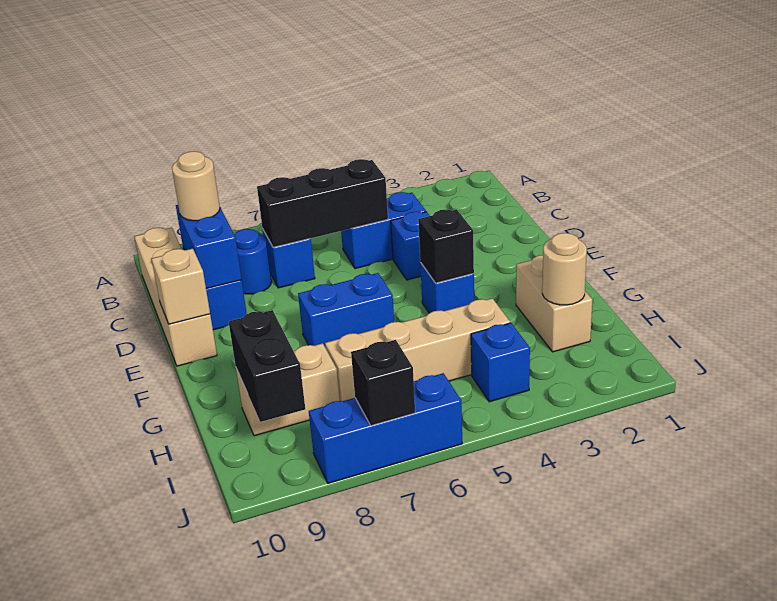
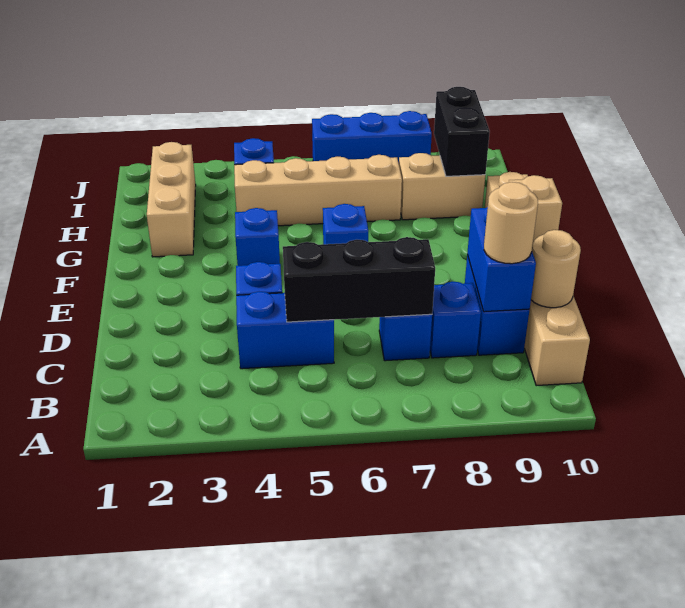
tan 1x4 brick [134,227,217,366] -> tan 1x6 brick [485,172,590,386]
blue 1x1 round brick [234,229,272,294] -> blue 1x1 brick [430,282,481,358]
black 1x1 brick [418,210,474,283] -> none
blue 1x2 brick [298,273,394,346] -> blue 1x1 brick [323,204,368,244]
tan 1x2 brick [516,255,592,352] -> tan 1x3 brick [147,142,196,257]
tan 1x1 round brick [542,233,587,305] -> tan 1x1 round brick moved to [531,230,581,308]
black 1x1 brick [351,340,415,426] -> none

